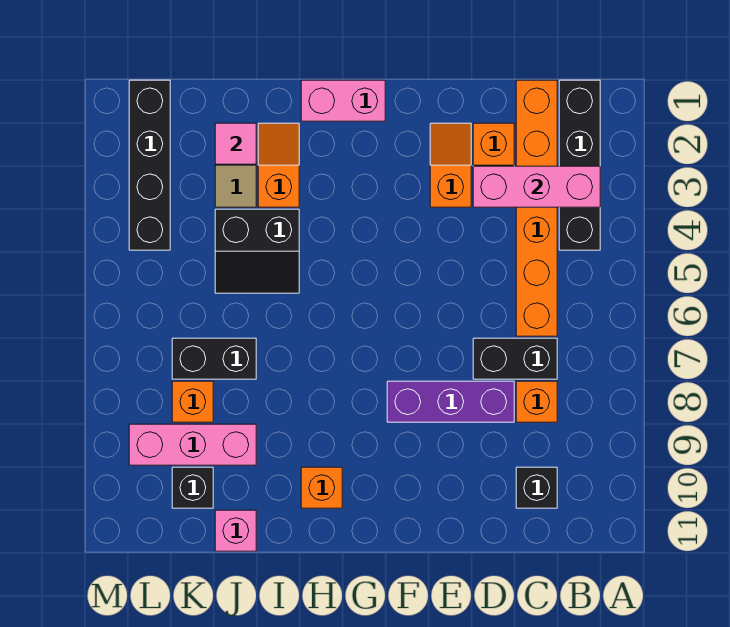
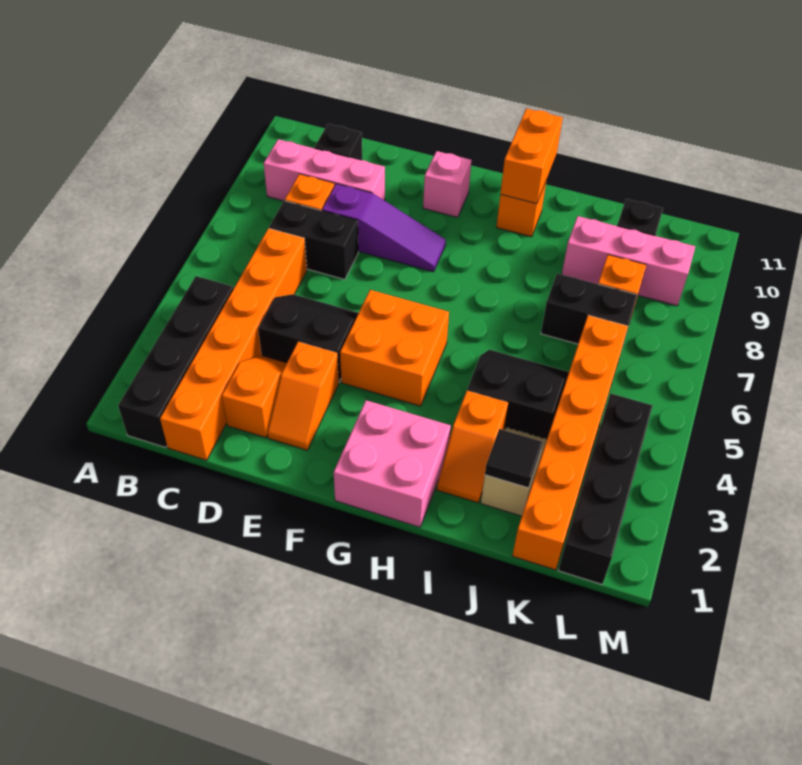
pink 1x3 brick [473,166,600,207] -> pink 1x3 brick moved to [264,139,385,201]
none -> black 2x2 slope [258,294,358,382]
purple 1x3 brick [387,381,514,422] -> purple 1x3 slope [322,184,446,272]
none -> orange 2x2 brick [340,290,449,406]
pink 1x2 brick [301,80,385,121] -> pink 2x2 brick [334,400,451,527]
none -> orange 1x2 brick [500,108,563,204]
pink 1x1 tile [215,123,256,164] -> black 1x1 tile [485,429,543,488]
pink 1x1 brick [215,510,256,551] -> pink 1x1 brick moved to [423,151,471,217]
none -> orange 1x6 brick [512,315,628,570]

